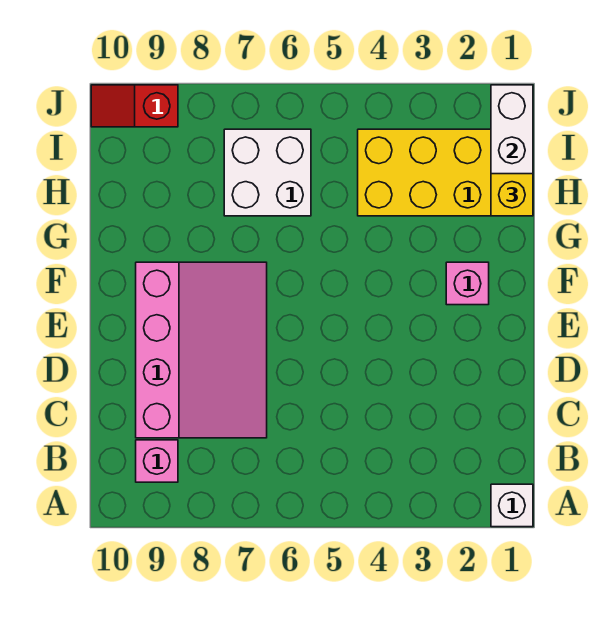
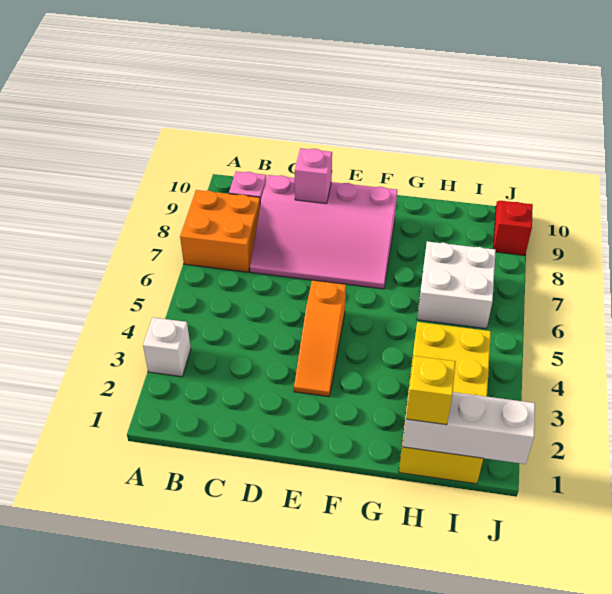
white 1x1 brick [491,484,533,527] -> white 1x1 brick moved to [143,318,191,377]
none -> orange 2x2 brick [180,190,260,272]
none -> orange 1x3 slope [294,280,346,397]
pink 1x1 brick [446,262,489,305] -> pink 1x1 brick moved to [295,148,332,204]

